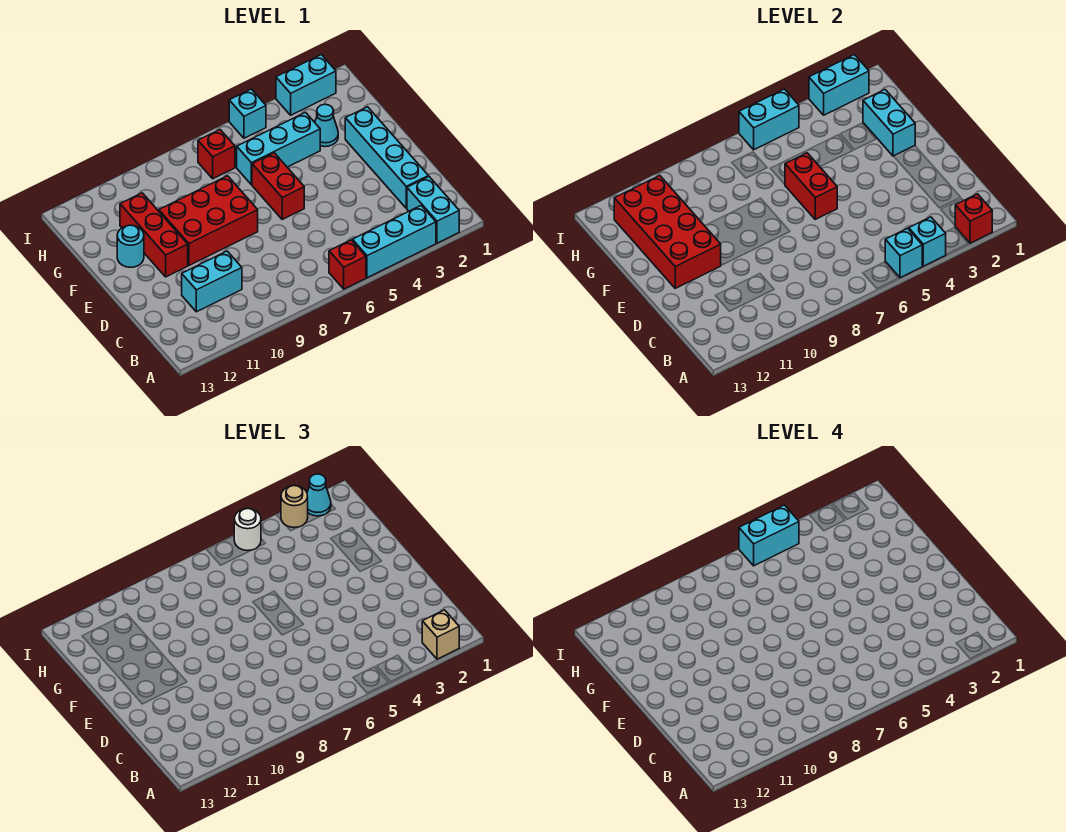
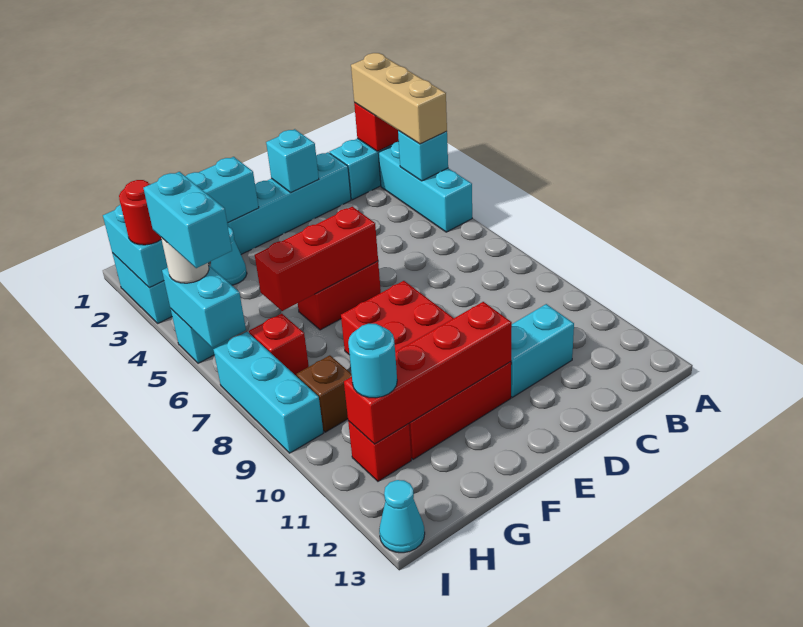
tan 1x1 brick [422,610,459,659] -> tan 1x3 brick [351,53,447,144]
cyan 1x1 brick [885,229,922,278] -> cyan 1x1 brick moved to [266,129,319,193]
red 1x1 brick [329,240,366,289] -> red 1x1 brick moved to [348,421,411,481]
cyan 1x2 brick [182,251,242,312] -> cyan 1x2 brick turned to [511,304,574,397]
red 1x2 brick [785,153,837,219] -> red 1x3 brick [255,207,378,311]
red 2x4 brick [614,176,721,288] -> red 1x4 brick [344,302,512,444]
cyan 1x1 round brick [117,225,144,267] -> cyan 1x1 round brick moved to [348,324,397,398]
cyan 1x3 brick [237,112,320,185] -> cyan 1x3 brick moved to [214,332,323,453]
none -> brown 1x1 brick [297,355,352,432]
cyan 1x1 cone [307,474,331,516] -> cyan 1x1 cone moved to [379,480,425,553]
tan 1x1 round brick [281,486,308,528] -> red 1x1 round brick [119,180,161,245]

